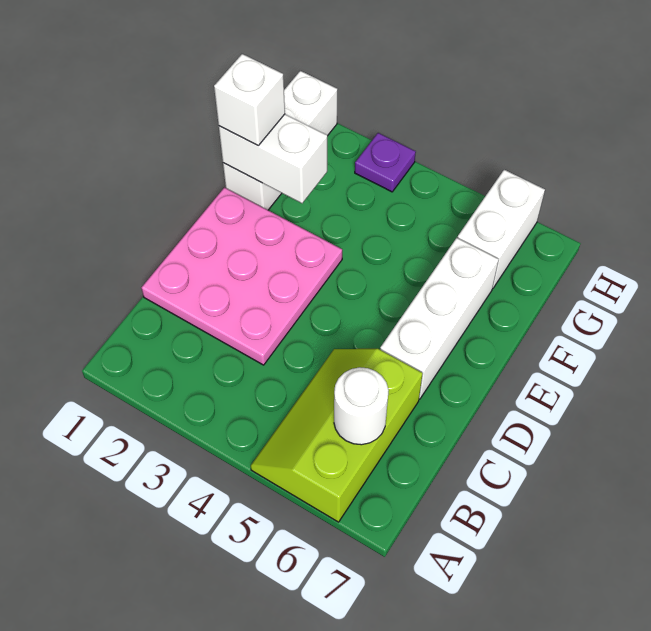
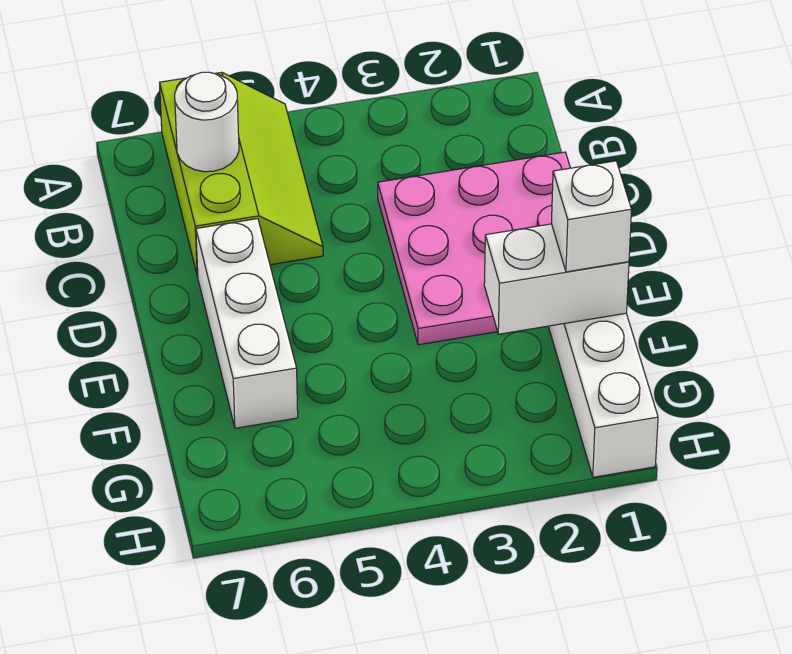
white 1x2 brick [458,170,545,289] -> none
purple 1x1 plate [355,133,416,192] -> none

